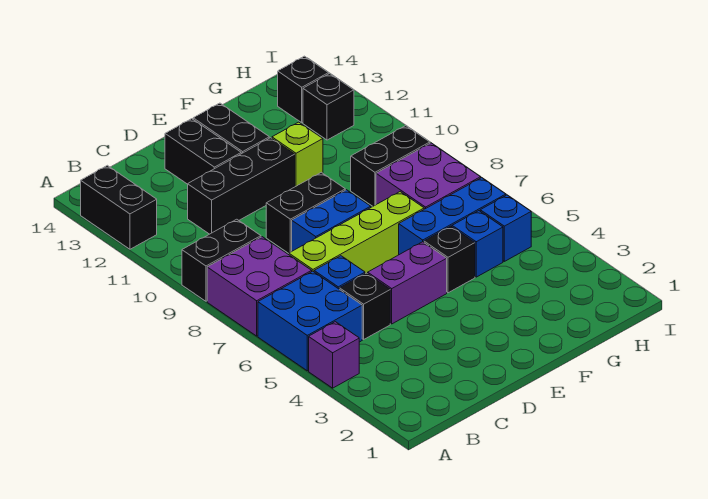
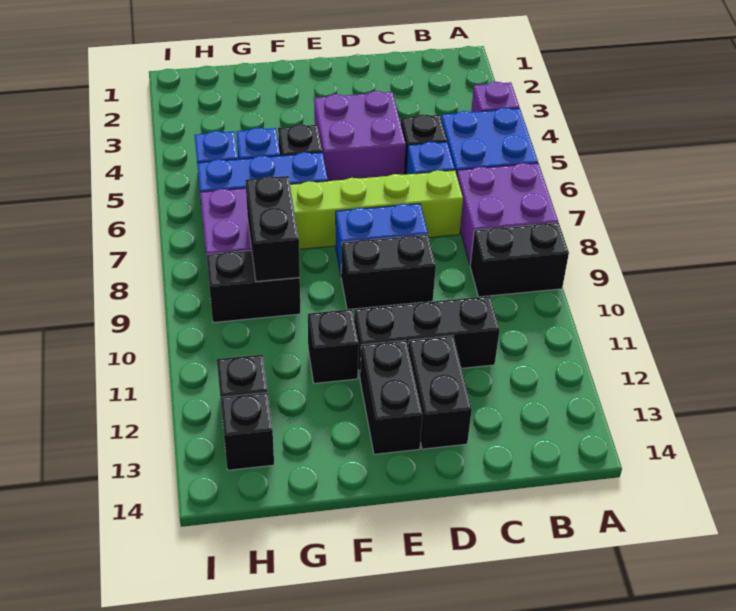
black 1x2 brick [81,165,157,249] -> black 1x2 brick moved to [245,176,300,282]
purple 1x2 brick [368,242,447,324] -> purple 2x2 brick [314,91,406,181]
lime 1x1 brick [272,122,323,187] -> black 1x1 brick [308,309,359,383]

